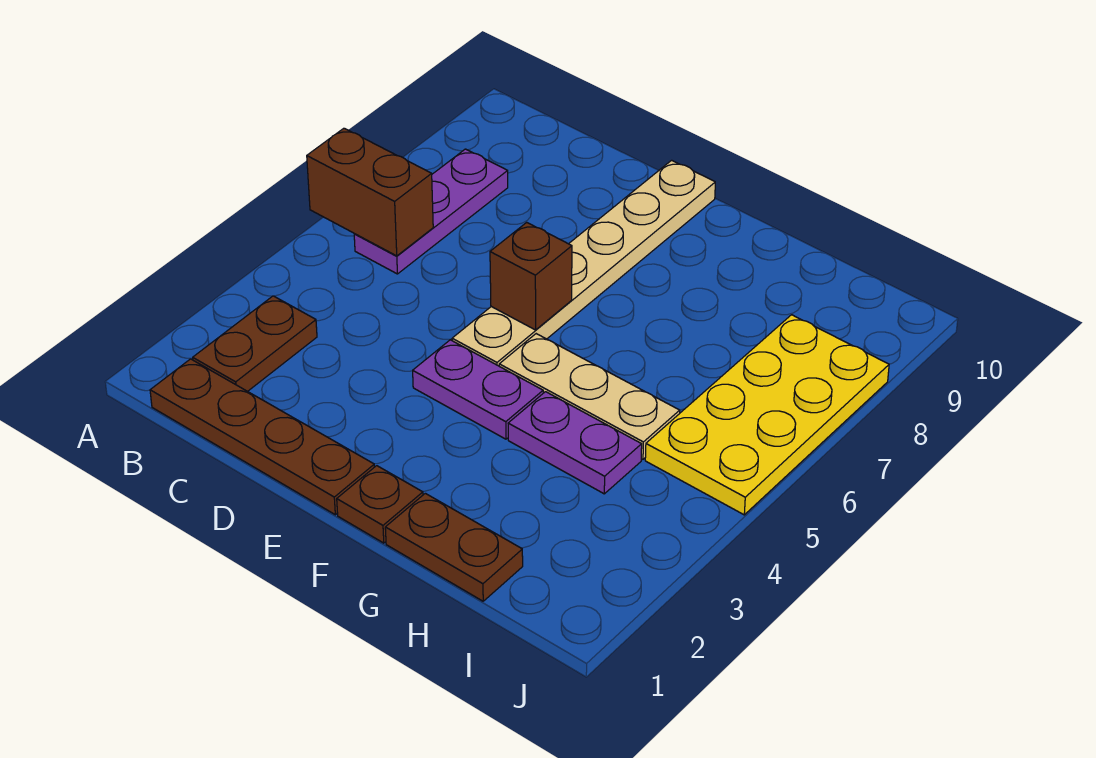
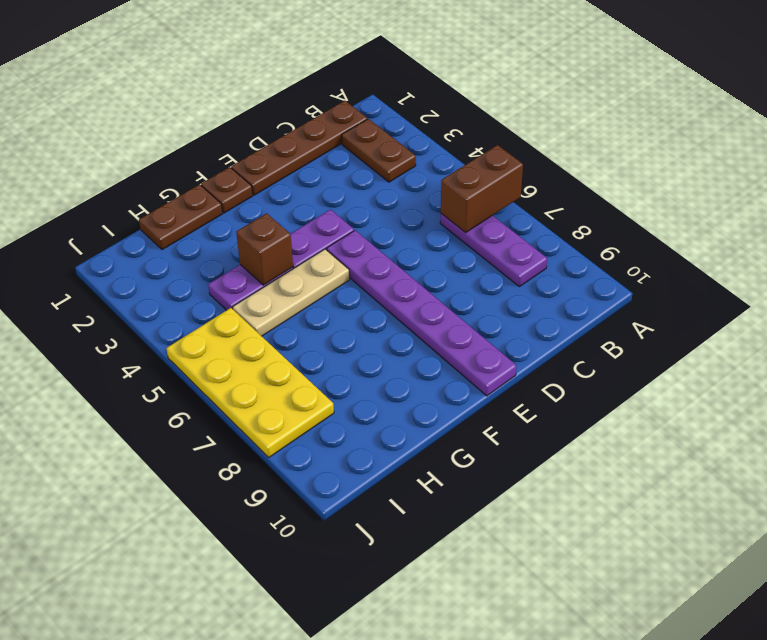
tan 1x6 plate [452,160,715,366] -> purple 1x6 plate [327,230,516,396]
brown 1x1 brick [490,222,572,330] -> brown 1x1 brick moved to [236,213,293,285]

